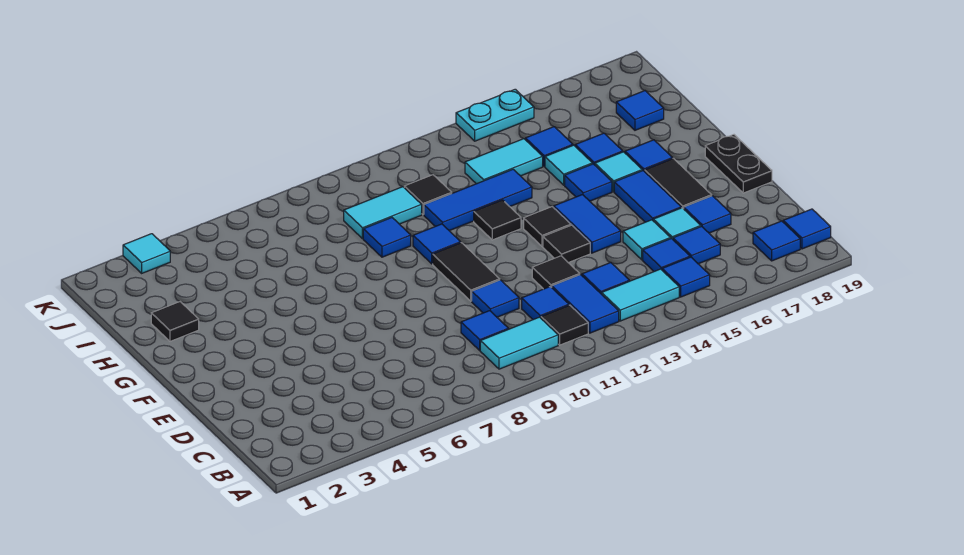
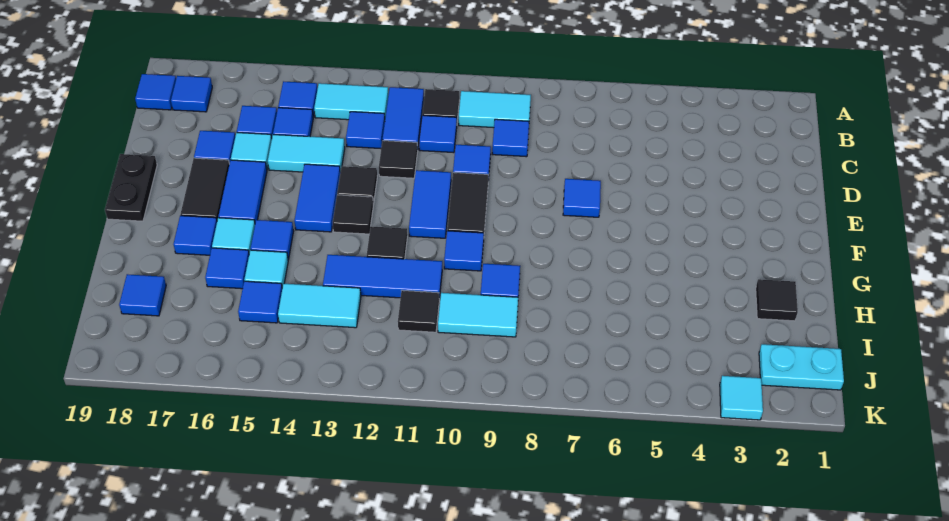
cyan 1x1 tile [623,220,671,260] -> cyan 1x2 tile [268,135,345,172]
none -> blue 1x1 tile [563,179,601,217]
none -> blue 1x2 tile [409,170,451,238]
cyan 1x2 plate [456,89,534,141] -> cyan 1x2 plate moved to [759,344,844,390]

